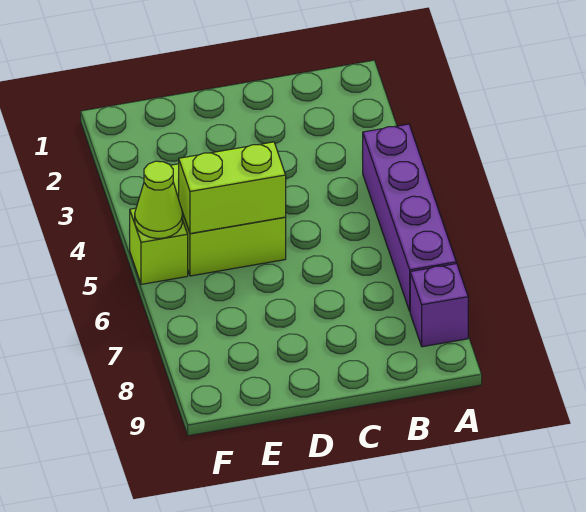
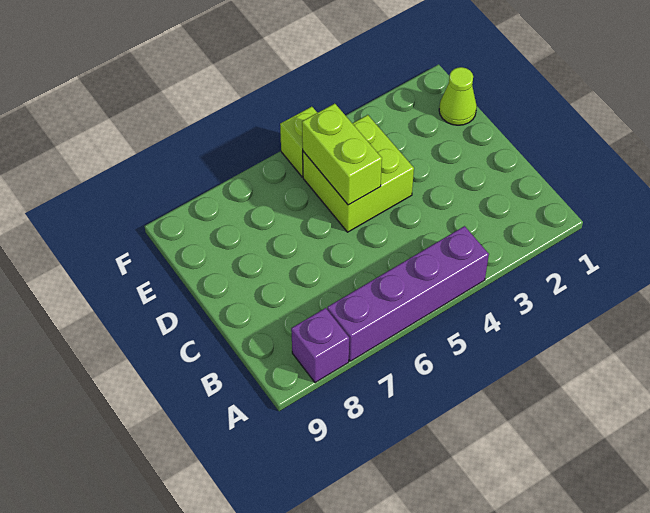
lime 1x1 cone [135,161,183,238] -> lime 1x1 cone moved to [439,67,477,125]

